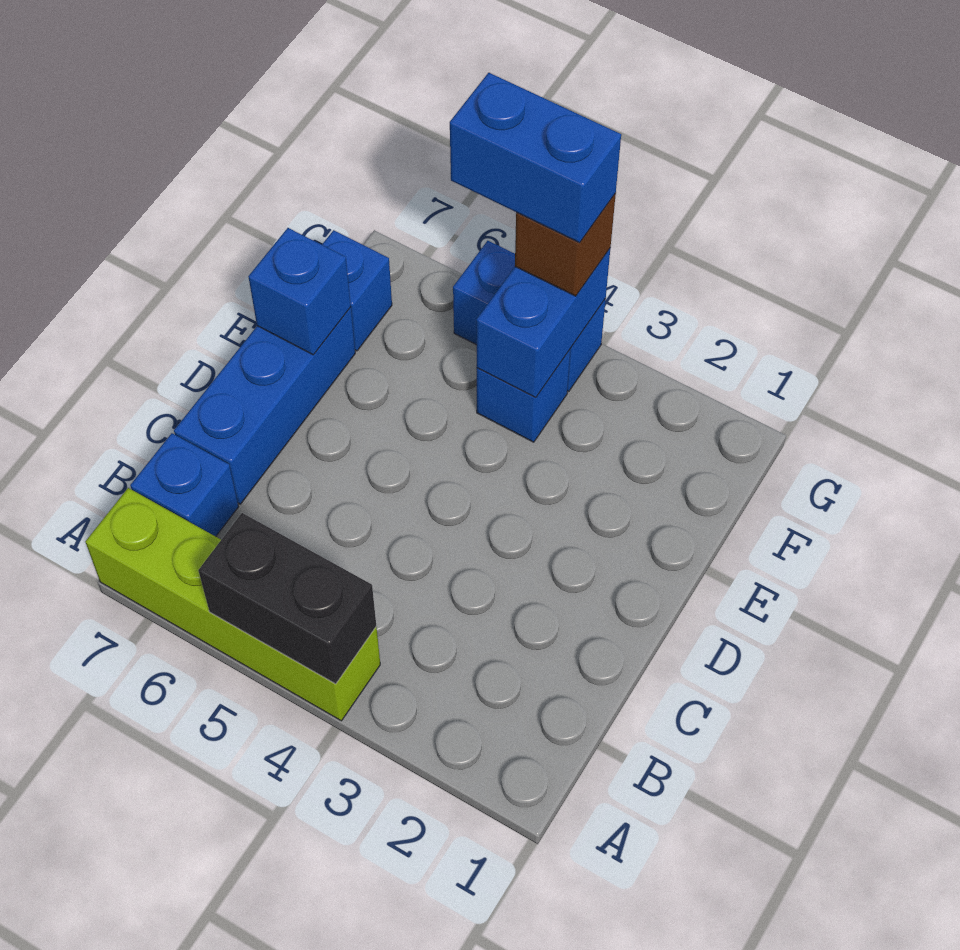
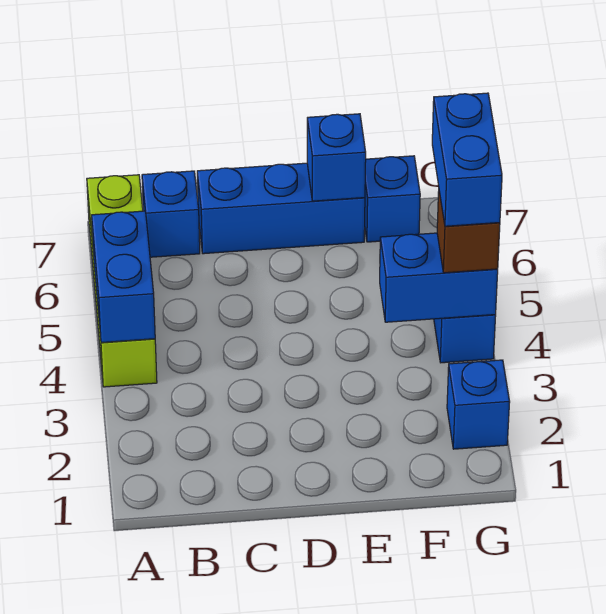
black 1x2 brick [198,513,376,684] -> blue 1x2 brick [92,211,155,343]
blue 1x1 brick [477,350,570,442] -> blue 1x1 brick moved to [447,360,510,449]

